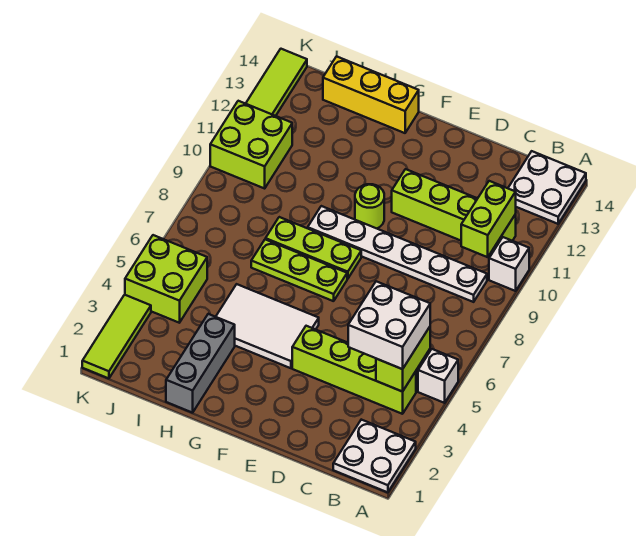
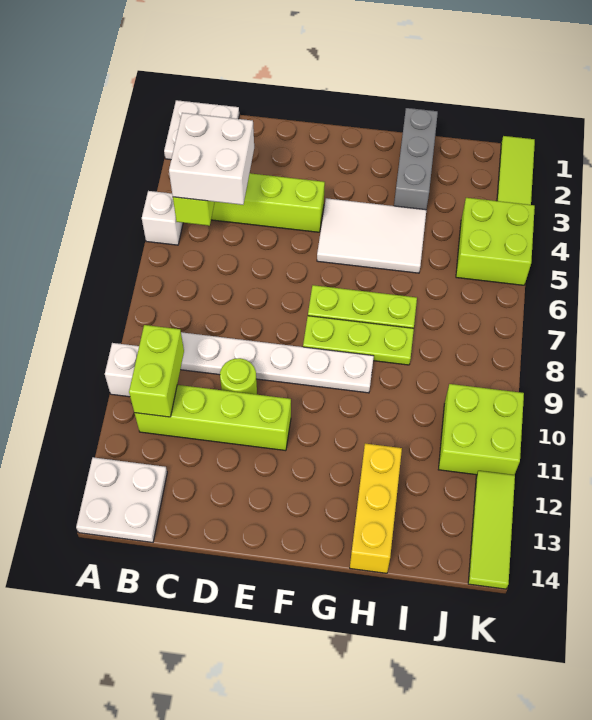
lime 1x1 round brick [355,184,384,228] -> lime 1x1 round brick moved to [220,358,257,395]
yellow 1x3 brick [323,56,419,133] -> yellow 1x3 brick turned to [350,444,402,573]

